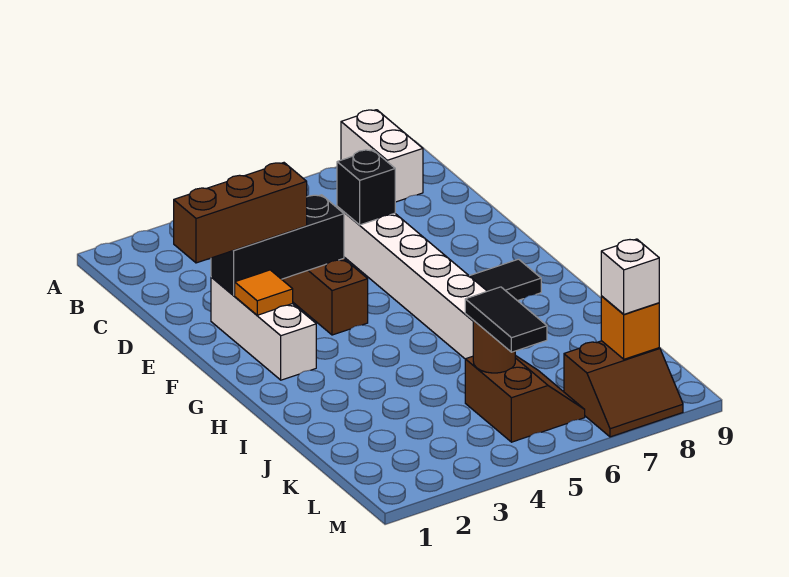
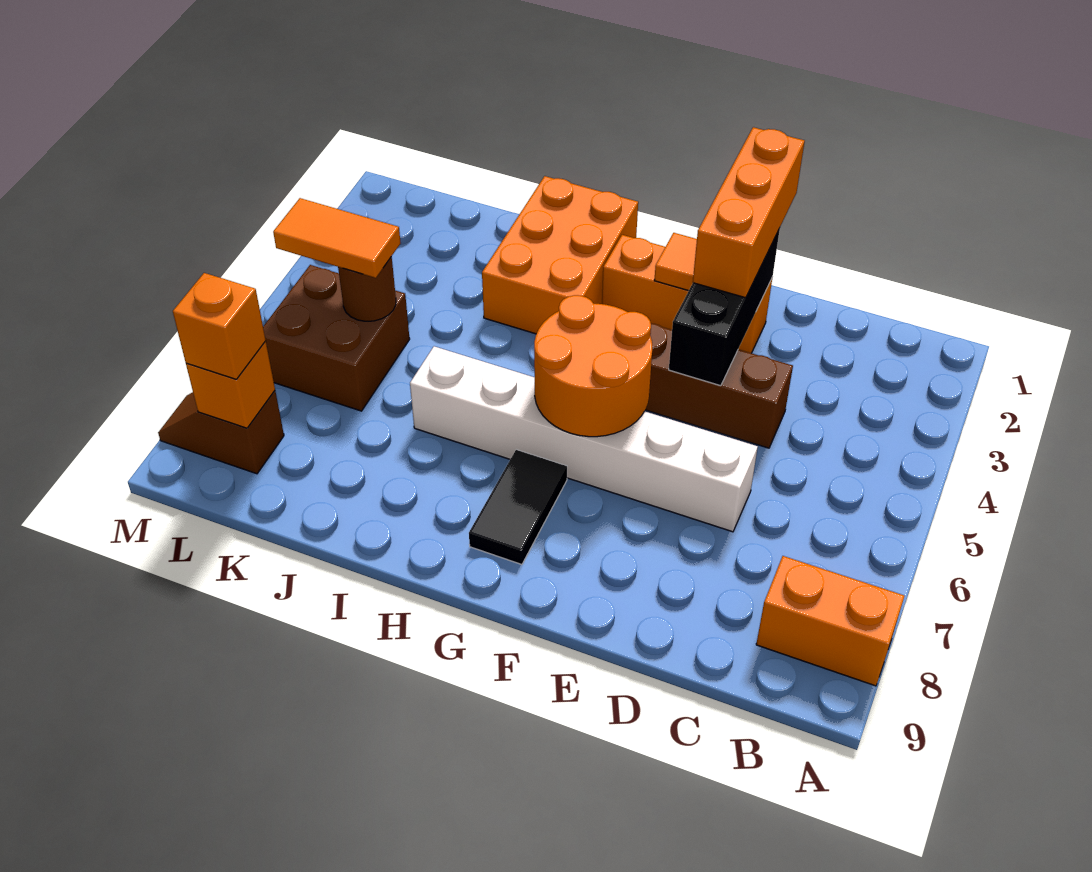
white 1x2 brick [341,110,423,202] -> orange 1x2 brick [756,556,904,686]
black 1x1 brick [337,150,395,225] -> none
brown 1x3 brick [174,163,307,263] -> orange 1x3 brick [693,127,805,298]
white 1x3 brick [211,277,316,380] -> orange 1x3 brick [602,235,772,353]
none -> orange 2x2 round brick [534,295,652,437]
none -> orange 2x3 brick [482,176,638,334]
brown 2x2 slope [465,355,585,442] -> brown 2x2 brick [263,265,410,411]
black 1x2 tile [465,287,547,352] -> orange 1x2 tile [273,198,401,278]
brown 2x2 slope [564,341,683,437] -> brown 1x2 slope [158,391,284,474]
white 1x1 brick [601,239,659,314] -> orange 1x1 brick [173,273,266,379]

